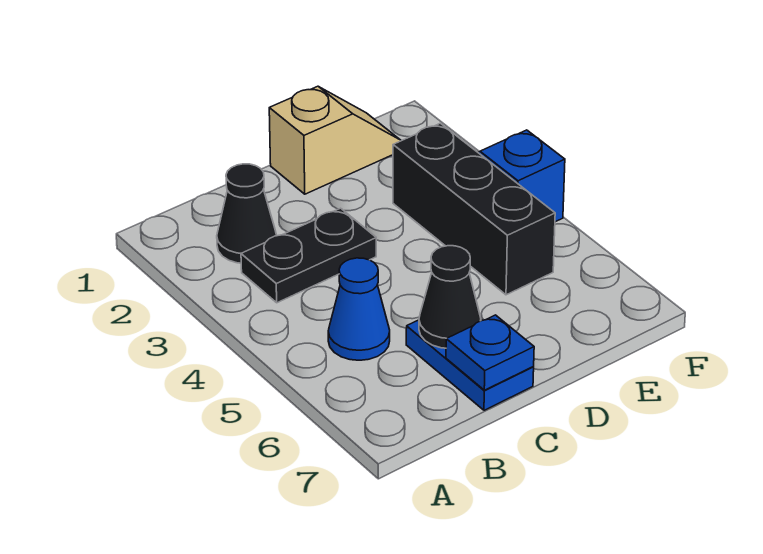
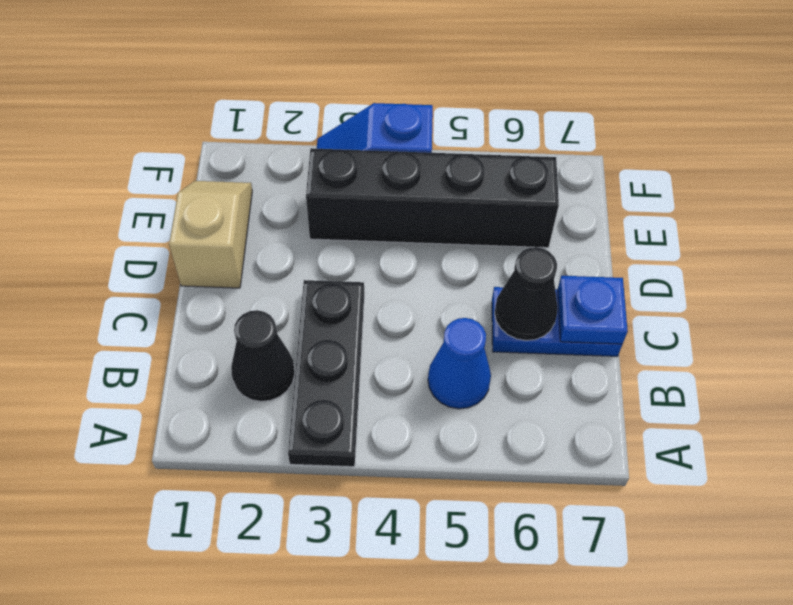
black 1x2 plate [241,208,376,303] -> black 1x3 plate [288,280,364,467]
black 1x3 brick [393,123,555,295] -> black 1x4 brick [306,148,559,248]

